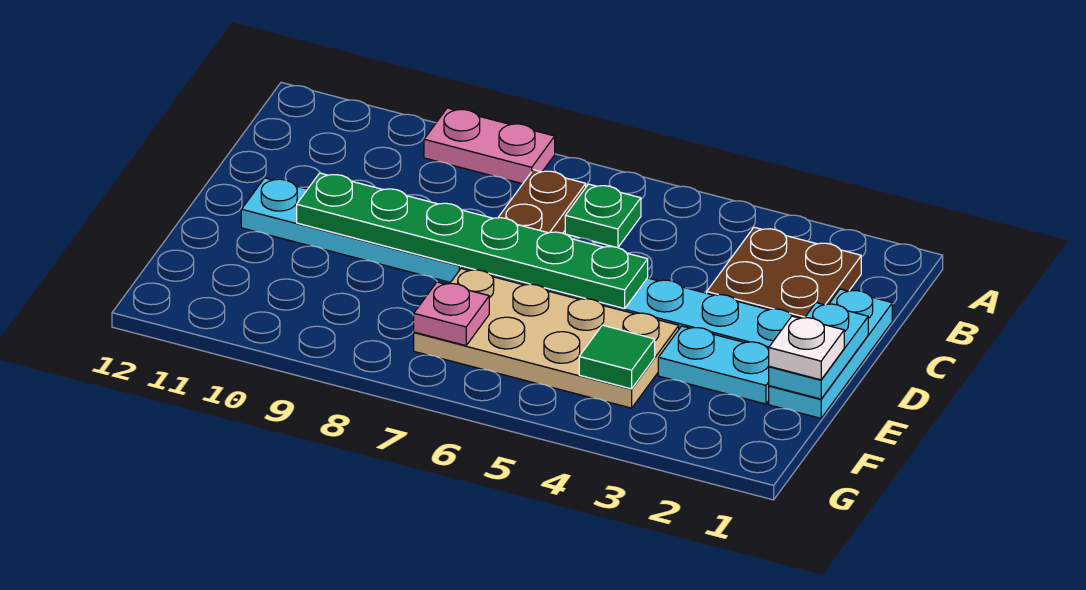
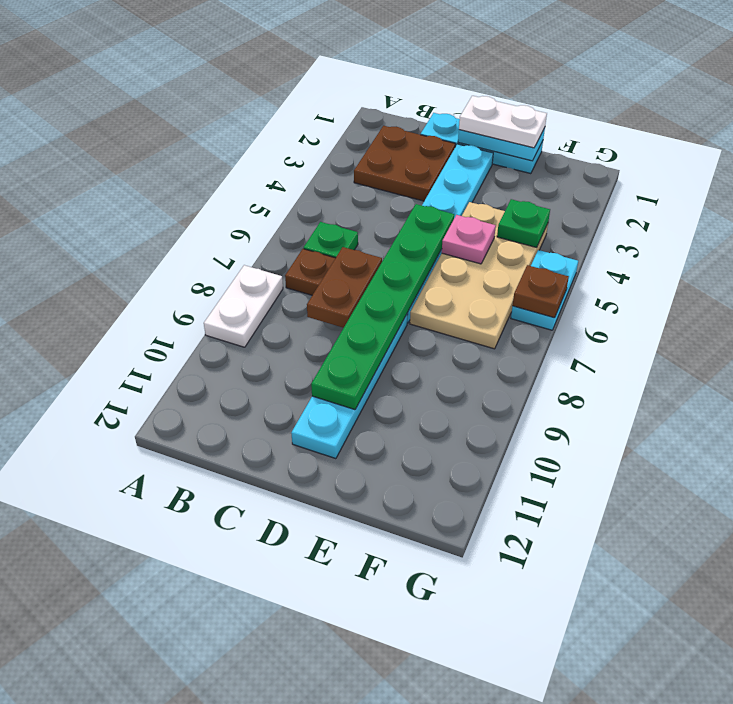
pink 1x2 plate [424,108,555,184] -> white 1x2 plate [204,265,283,347]
none -> brown 1x2 plate [307,247,382,328]
white 1x1 plate [769,316,844,380] -> white 1x2 plate [459,96,547,148]
cyan 1x2 plate [658,326,769,404] -> cyan 1x2 plate moved to [511,250,578,330]
green 1x1 tile [579,325,655,389] -> green 1x1 plate [497,199,550,247]
pink 1x1 plate [414,282,489,346] -> pink 1x1 plate moved to [442,215,496,264]
none -> brown 1x1 plate [513,265,569,318]

